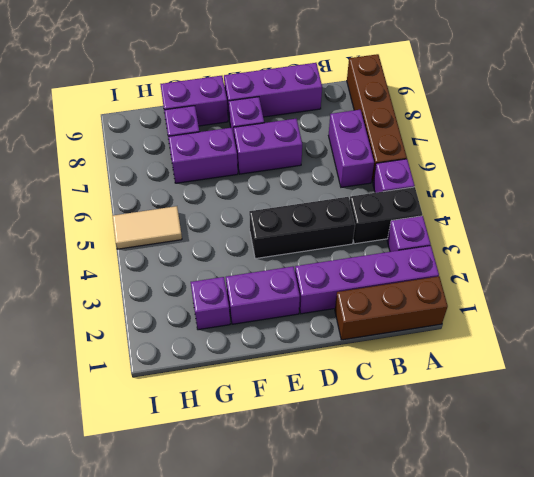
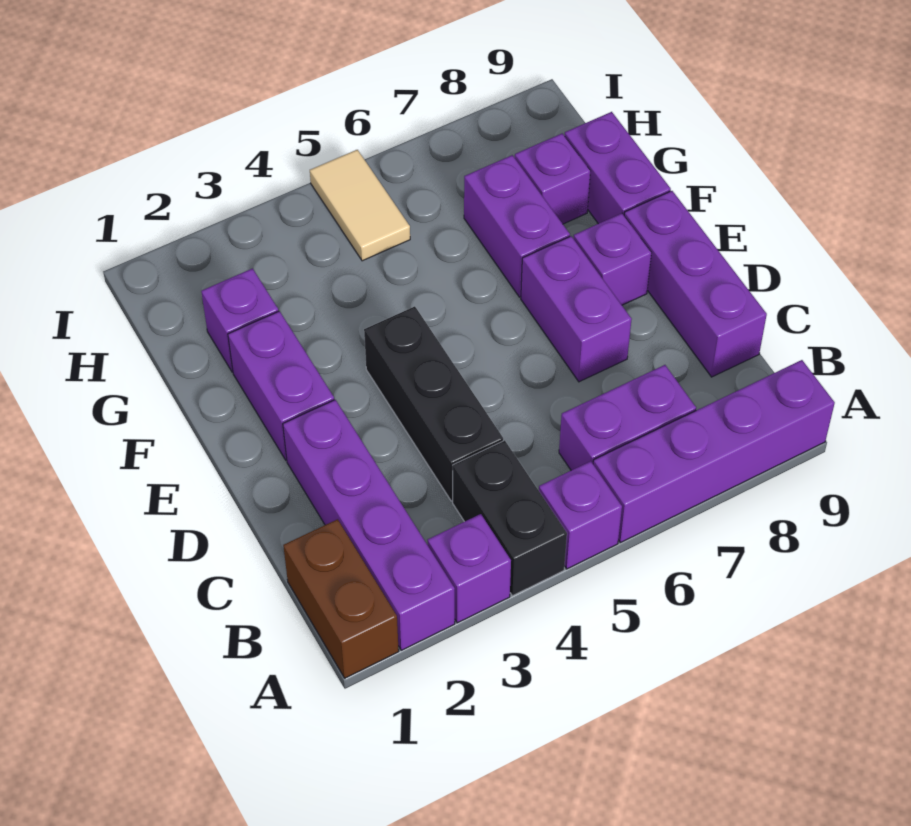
brown 1x3 brick [335,276,448,340] -> brown 1x2 brick [283,519,399,678]
brown 1x4 brick [347,54,407,182] -> purple 1x4 brick [593,360,835,543]

